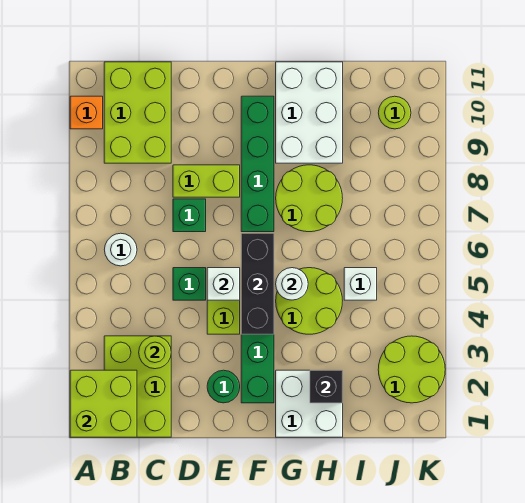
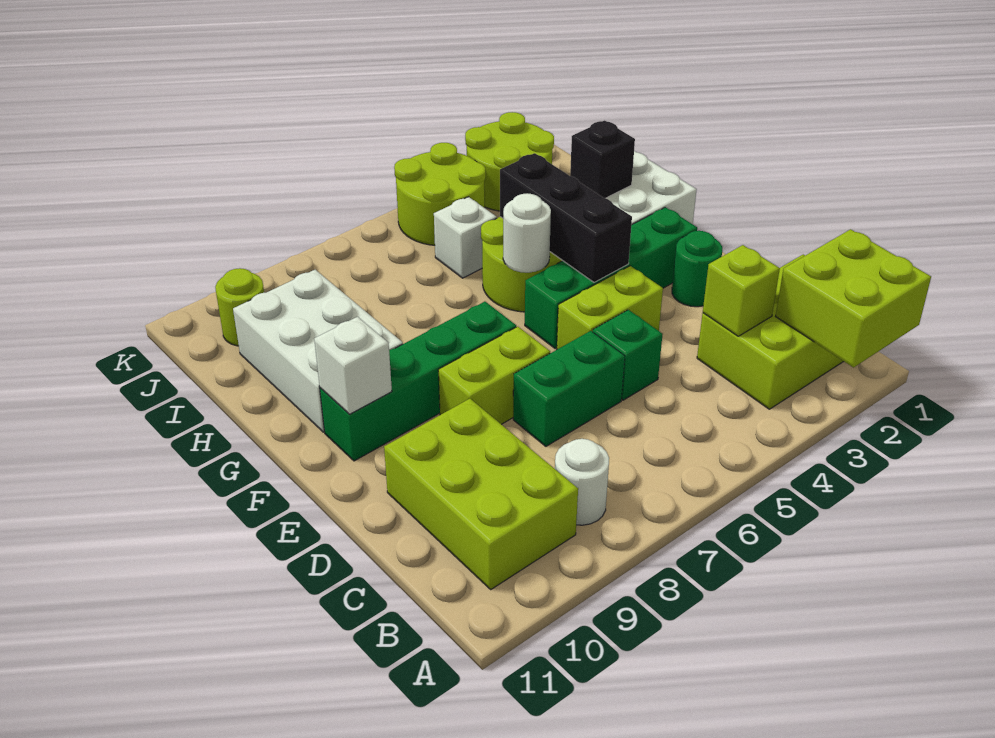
orange 1x1 brick [70,96,103,129] -> none
white 1x1 round brick [104,233,137,266] -> white 1x1 round brick moved to [555,439,609,525]
lime 2x3 brick [104,62,171,163] -> lime 2x3 brick turned to [384,399,578,589]
lime 1x1 round brick [139,336,171,369] -> lime 1x1 brick [703,245,780,336]
green 1x1 brick [173,199,206,232] -> green 1x2 brick [513,331,625,446]
lime 1x2 brick [173,165,240,197] -> lime 1x2 brick turned to [438,327,550,424]
white 1x1 brick [207,268,240,300] -> white 1x1 brick moved to [314,317,392,414]
black 1x3 brick [241,233,274,334] -> black 1x3 brick turned to [500,153,632,282]
lime 2x2 round brick [276,165,343,232] -> lime 2x2 round brick moved to [394,143,486,245]
white 2x3 brick [276,62,343,163] -> white 2x3 brick turned to [233,270,403,432]

